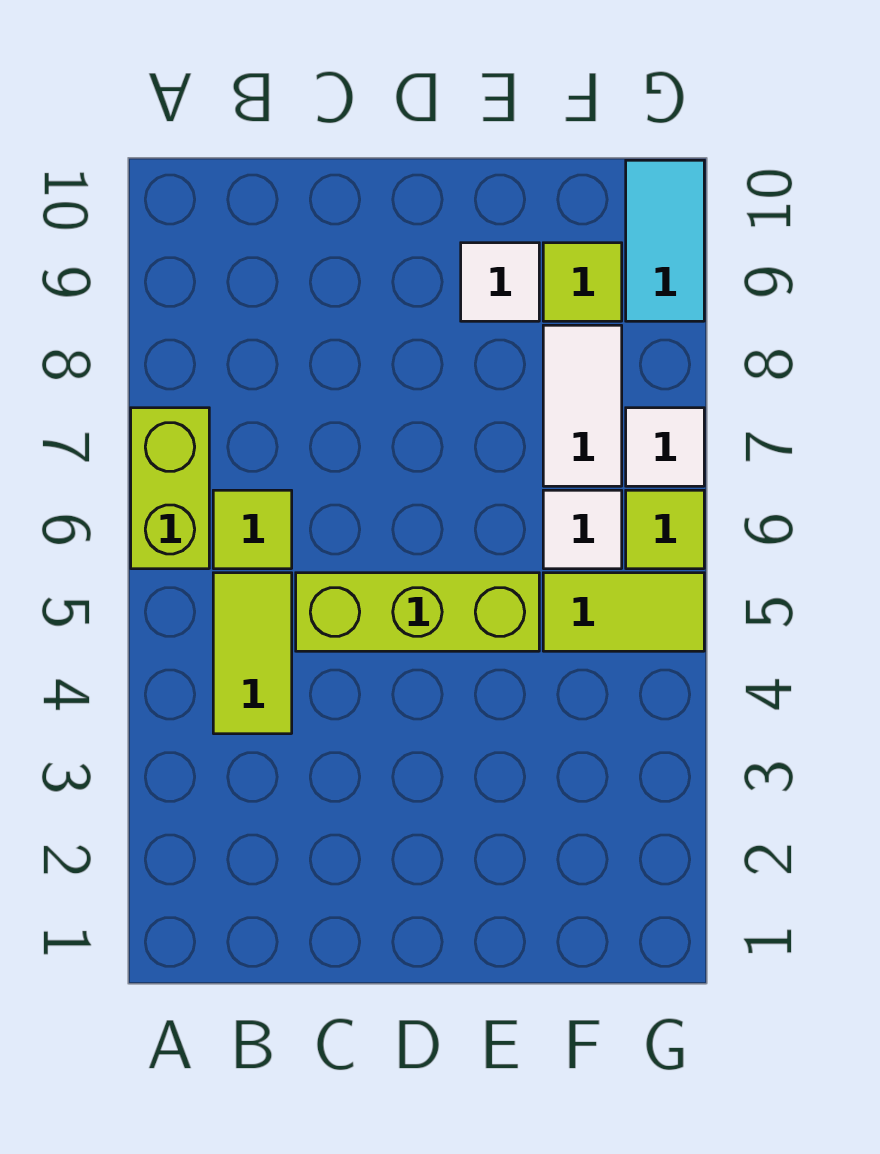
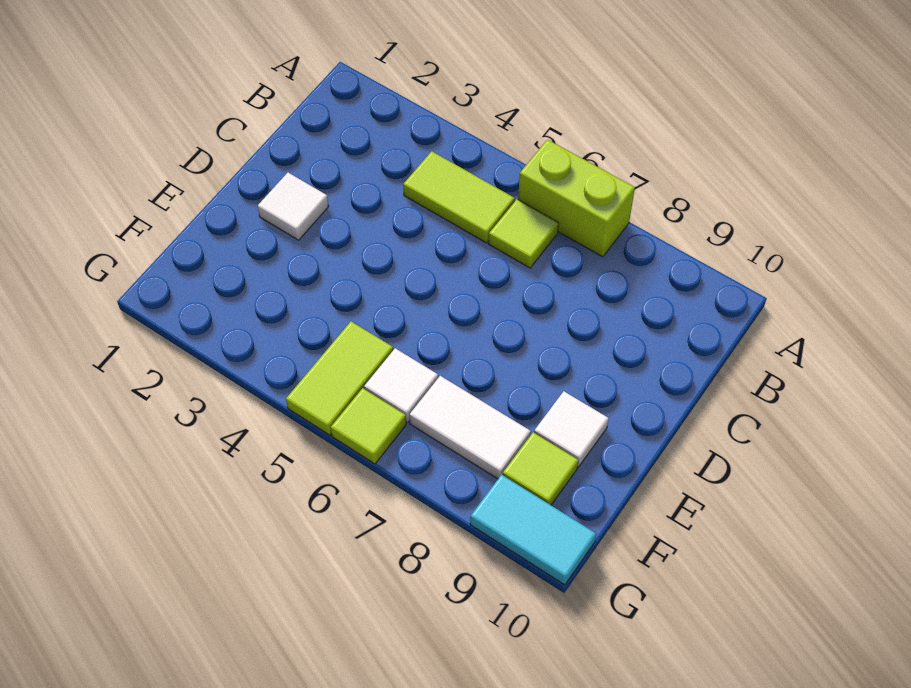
lime 1x3 brick [296,573,539,651] -> none
white 1x1 tile [626,408,704,486] -> white 1x1 tile moved to [258,173,328,240]

